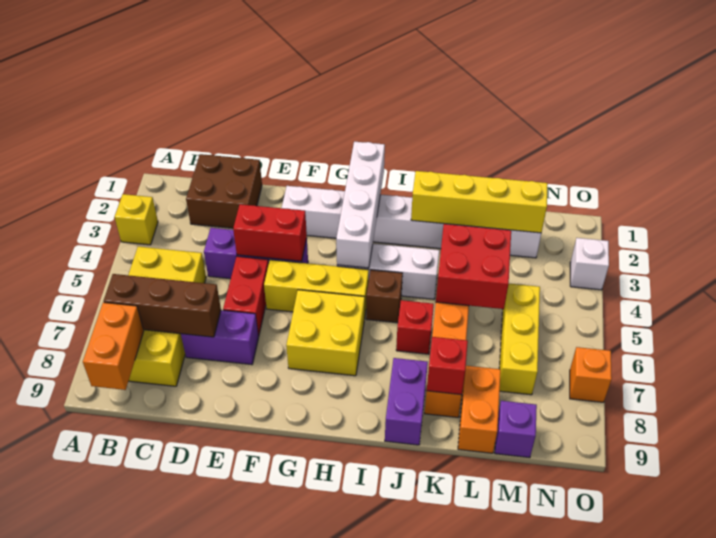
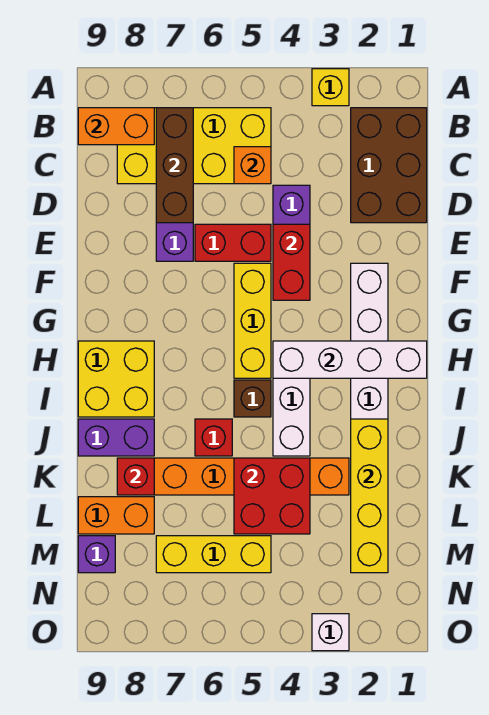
brown 2x2 brick [186,154,262,228] -> brown 2x3 brick [351,108,427,223]
yellow 2x2 brick [286,290,365,376] -> yellow 2x2 brick moved to [78,341,154,417]
orange 1x1 brick [570,347,612,402] -> orange 1x1 brick moved to [234,147,271,184]

